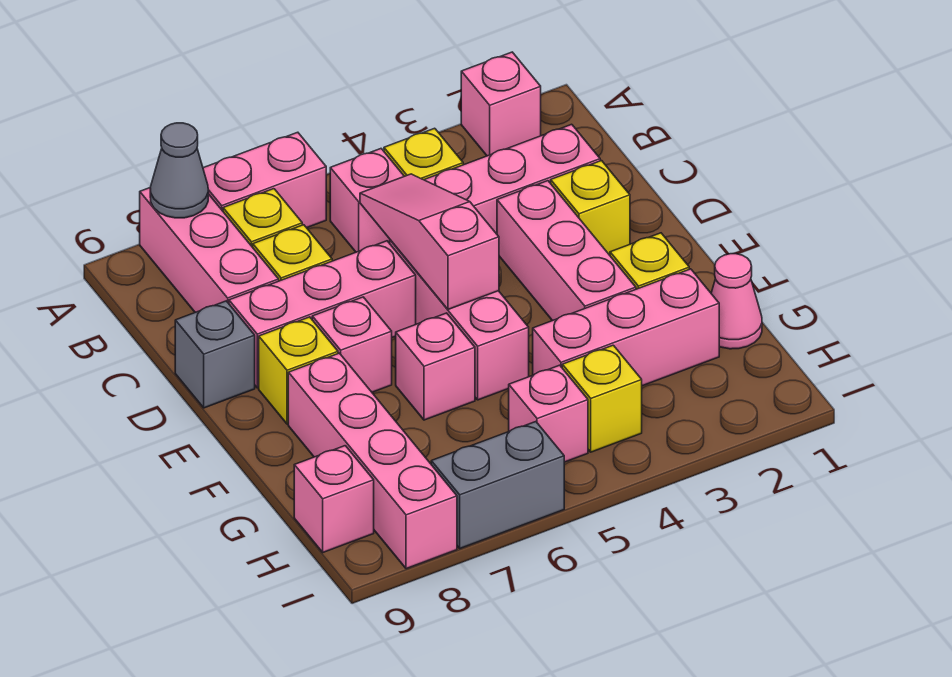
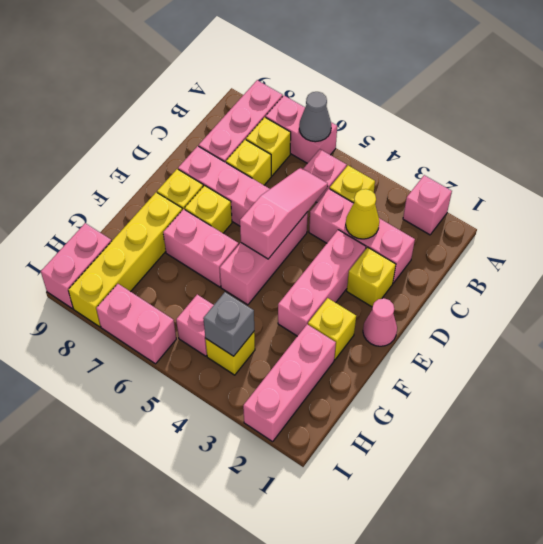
grey 1x1 cone [150,123,208,218] -> grey 1x1 cone moved to [299,92,331,142]
none -> yellow 1x1 cone [346,189,379,239]
grey 1x1 brick [175,301,255,408] -> grey 1x1 brick moved to [203,292,254,356]
pink 1x1 brick [312,297,392,392] -> yellow 1x1 brick [185,186,232,233]
pink 1x1 brick [396,313,475,420] -> pink 1x2 brick [163,209,239,287]
pink 1x4 brick [288,353,457,569] -> yellow 1x4 brick [68,192,182,327]
pink 1x1 cone [711,254,762,349] -> pink 1x1 cone moved to [363,298,397,346]
pink 1x3 brick [533,269,719,386] -> pink 1x3 brick turned to [243,324,336,442]
pink 1x1 brick [294,446,374,552] -> pink 1x2 brick [41,223,112,309]
grey 1x2 brick [431,422,564,548] -> pink 1x2 brick [96,284,176,364]

